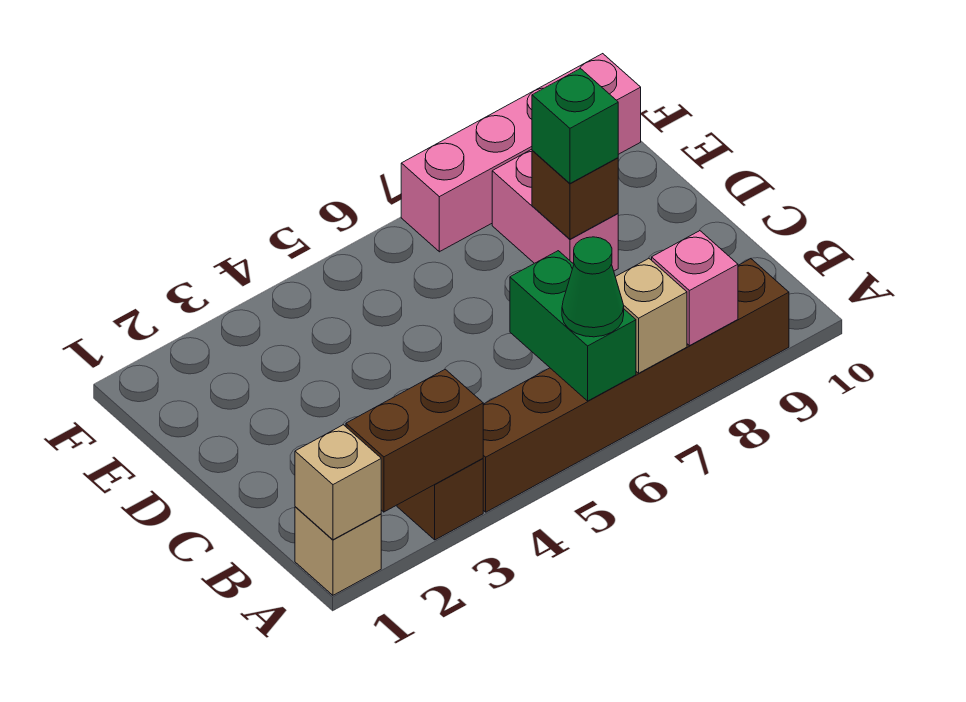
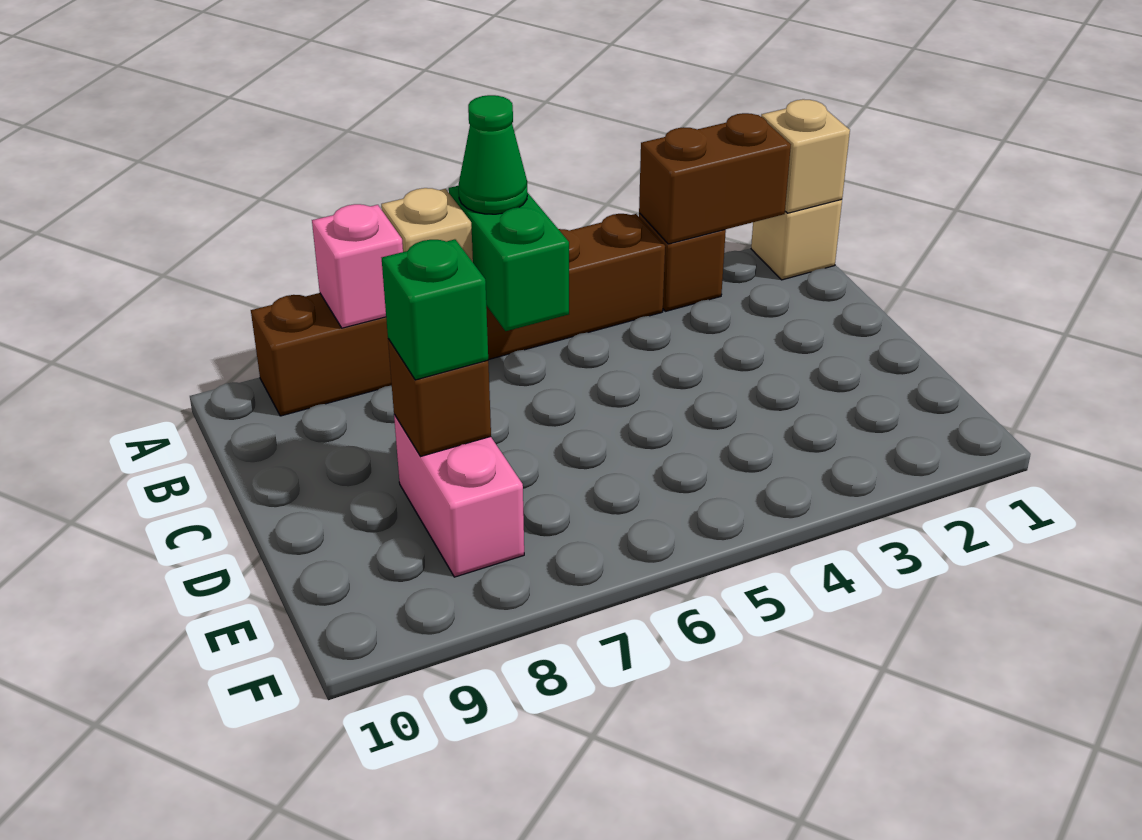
pink 1x4 brick [401,54,641,252] -> none

